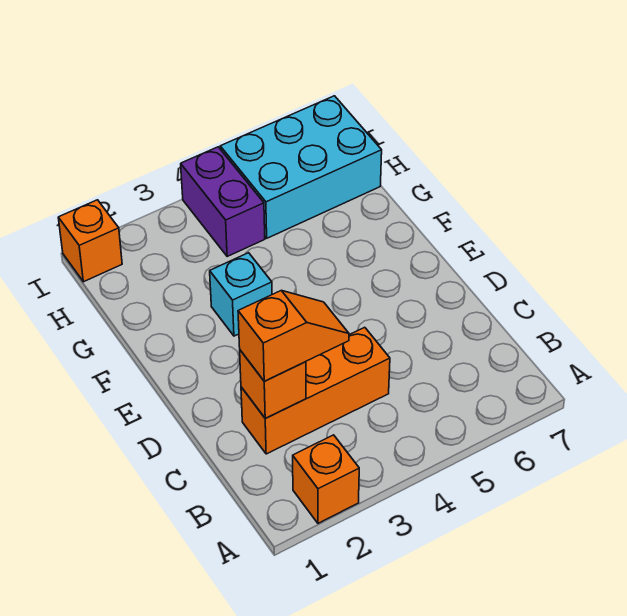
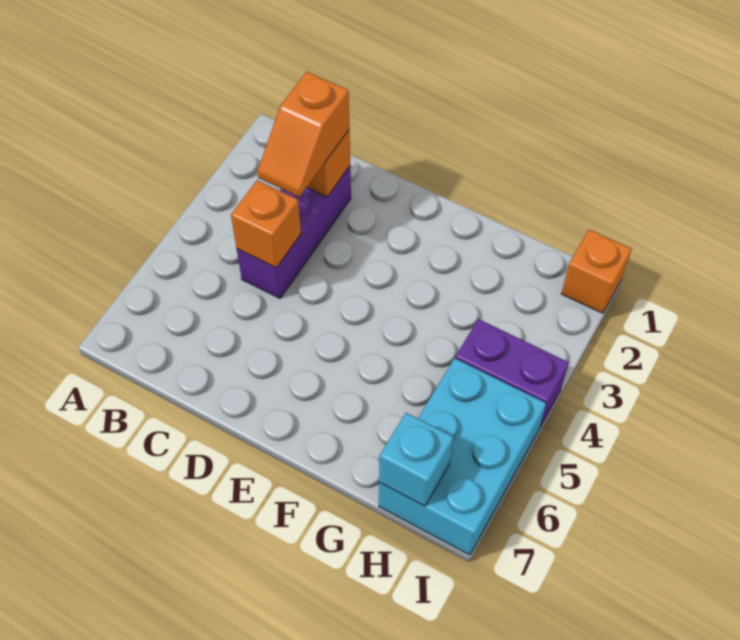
orange 1x1 brick [293,435,359,523] -> orange 1x1 brick moved to [231,180,301,268]
orange 1x3 brick [241,327,390,454] -> purple 1x3 brick [237,166,351,298]
cyan 1x1 brick [210,253,272,336] -> cyan 1x1 brick moved to [379,413,453,506]

